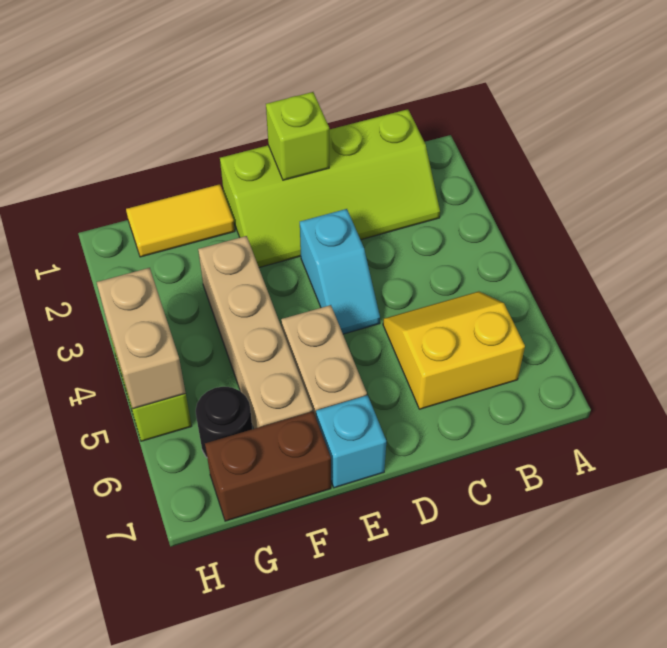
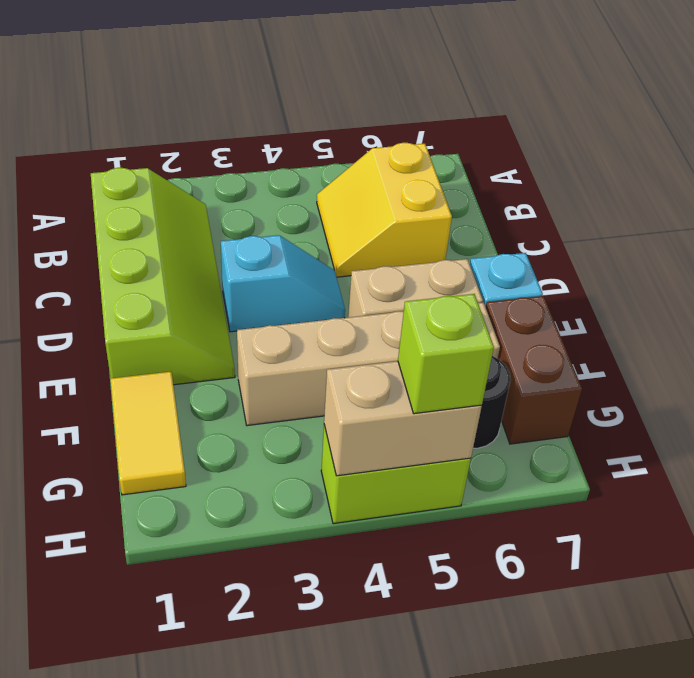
lime 1x1 brick [266,92,329,180] -> lime 1x1 brick moved to [398,294,494,414]

